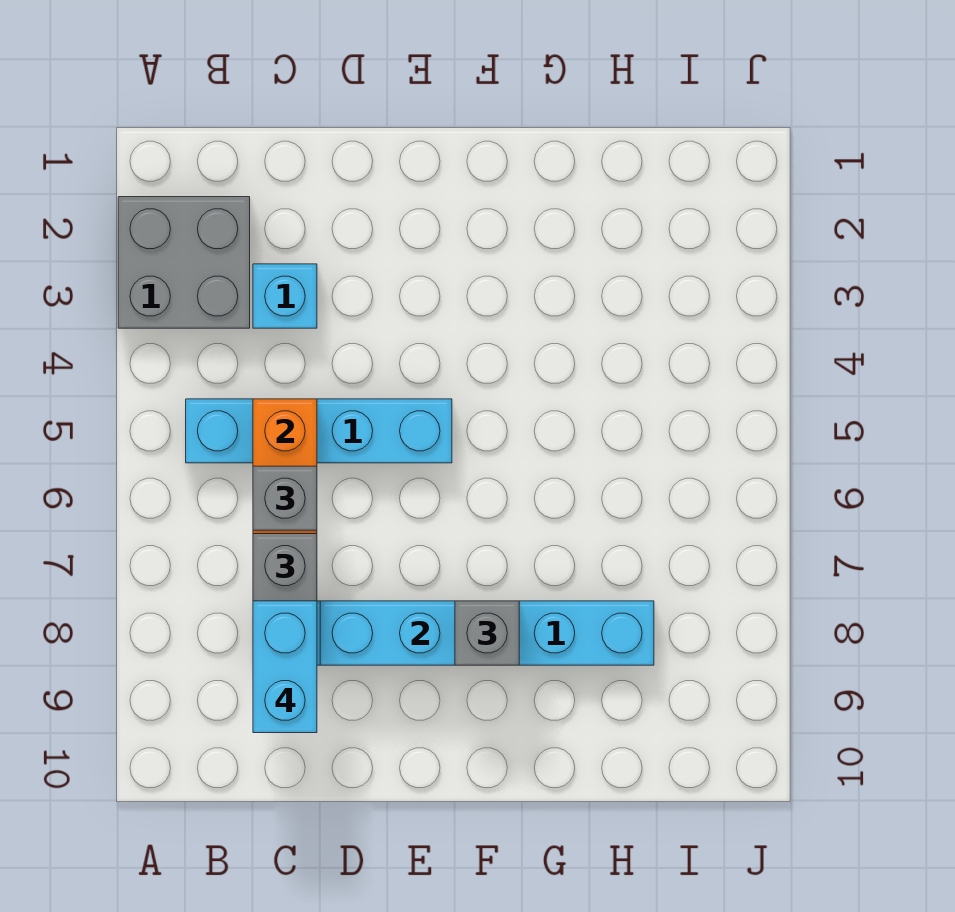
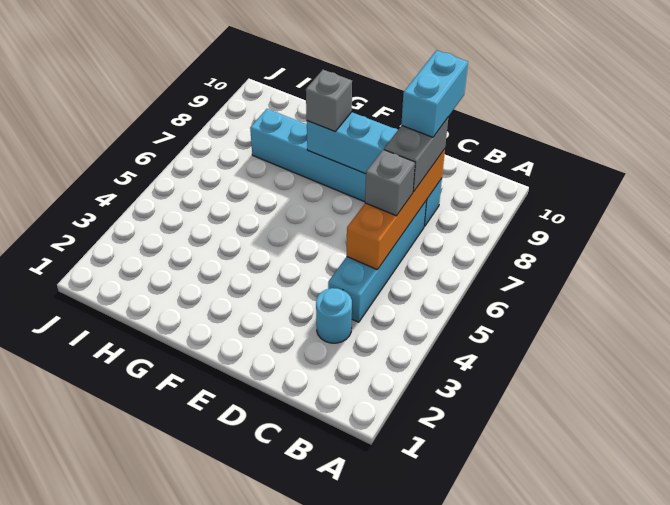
grey 2x2 brick [118,197,250,328] -> none
cyan 1x4 brick [186,399,452,463] -> cyan 1x4 brick turned to [328,201,426,322]
cyan 1x1 brick [253,264,317,328] -> cyan 1x1 round brick [316,288,352,343]

